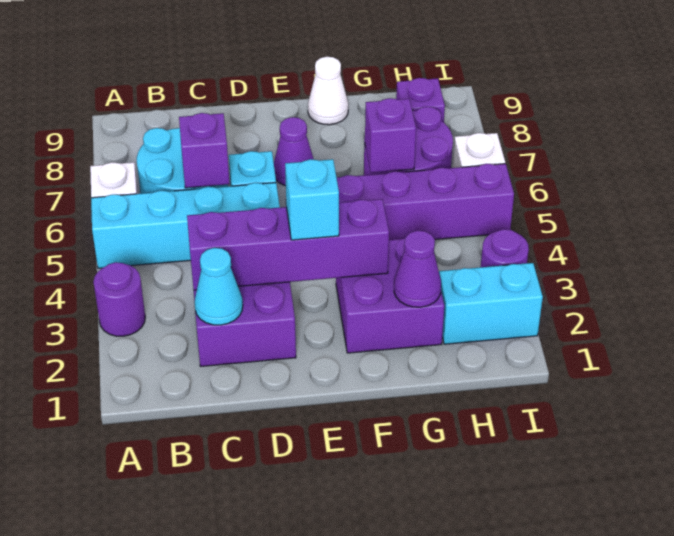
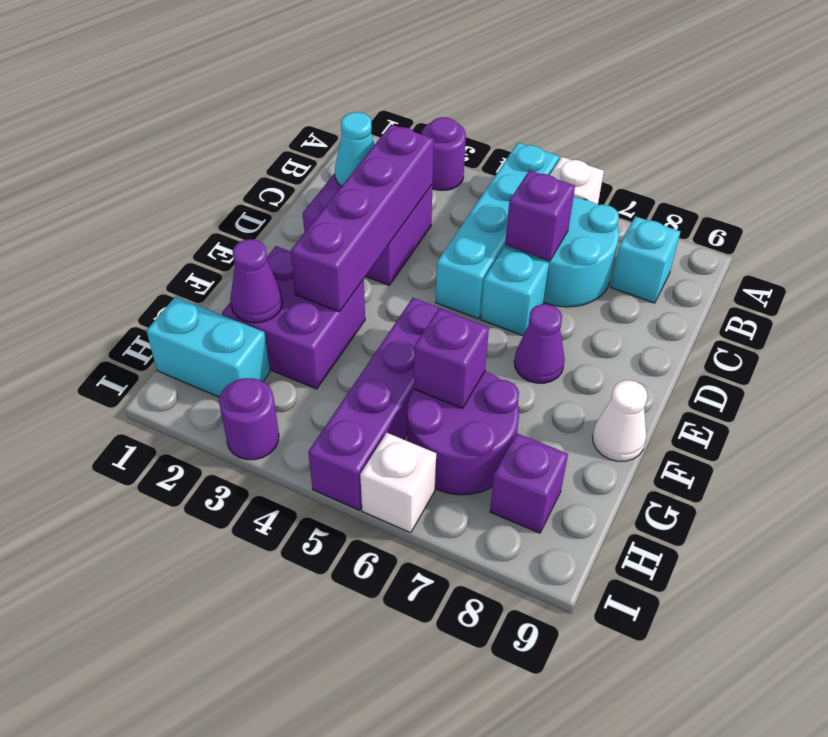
cyan 1x1 brick [285,159,339,240] -> cyan 1x1 brick moved to [611,216,680,303]
cyan 1x2 brick [439,263,543,344] -> cyan 1x2 brick turned to [147,296,270,397]

